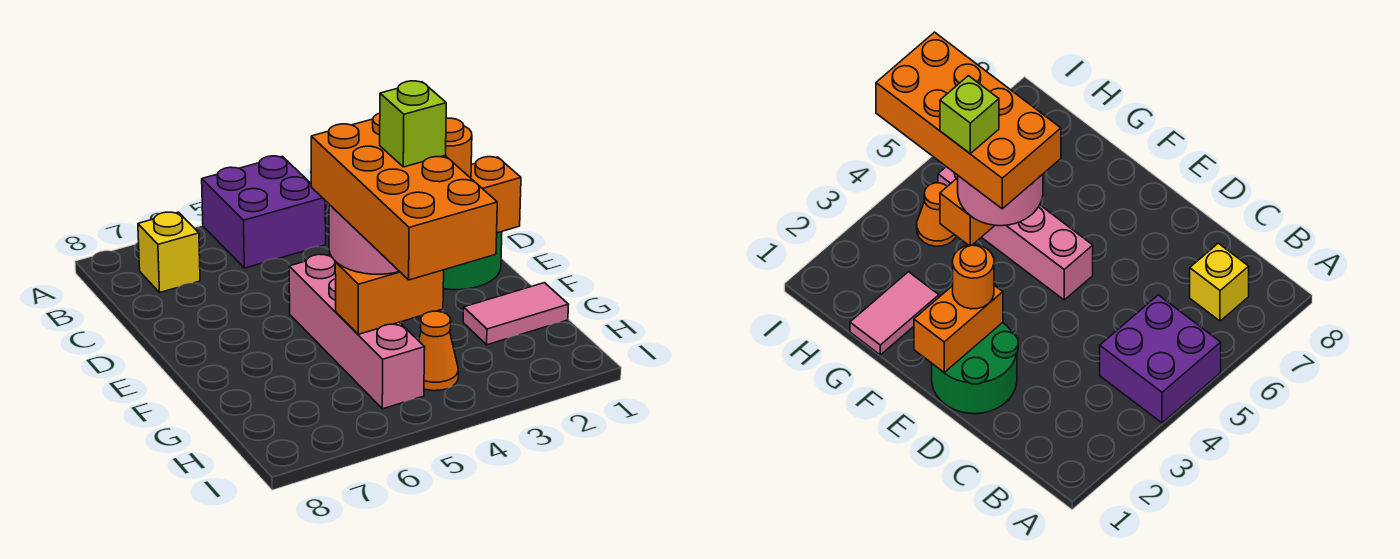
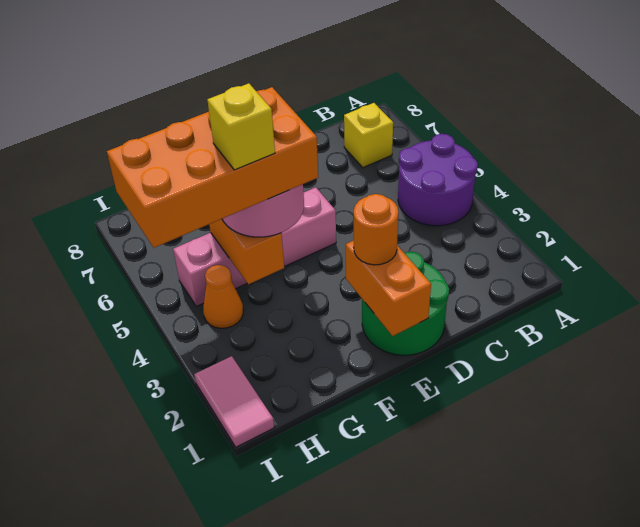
purple 2x2 brick [202,156,326,268] -> purple 2x2 round brick [398,134,478,226]
pink 1x2 tile [463,283,568,345] -> pink 1x2 tile moved to [194,356,274,447]
lime 1x1 brick [380,81,446,167] -> yellow 1x1 brick [207,83,275,170]

